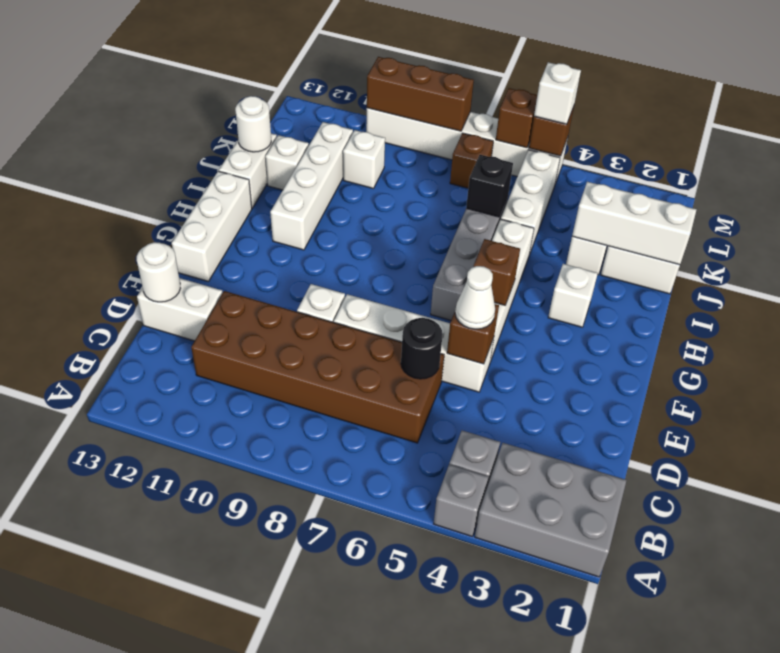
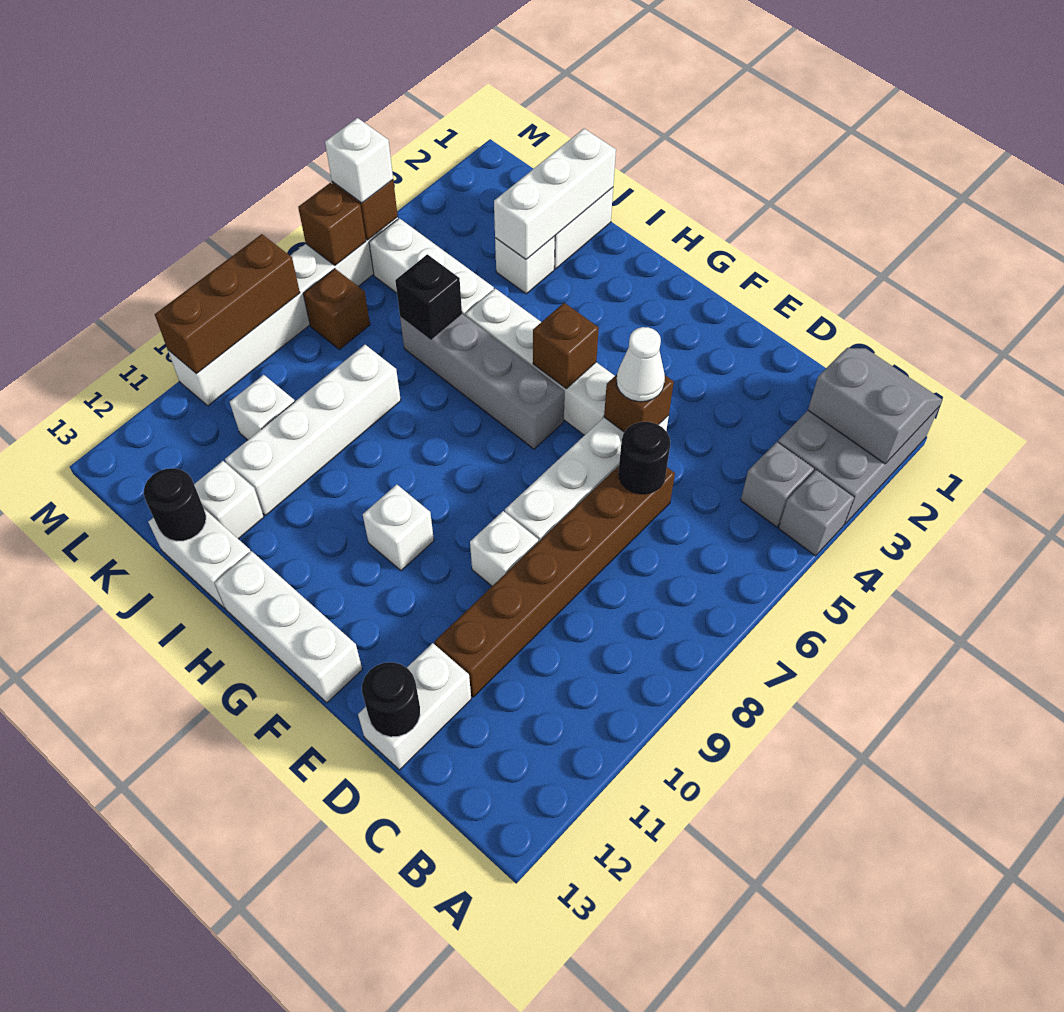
none -> grey 2x2 slope [808,348,942,464]
brown 2x6 brick [191,291,444,443] -> brown 1x6 brick [435,466,675,697]
white 1x1 round brick [137,242,180,302] -> black 1x1 round brick [362,662,420,737]
white 1x1 brick [548,264,598,327] -> white 1x1 brick moved to [363,484,434,571]
white 1x4 brick [270,122,353,250] -> white 1x4 brick turned to [225,345,401,515]
white 1x1 round brick [235,96,271,152] -> black 1x1 round brick [144,468,206,541]

